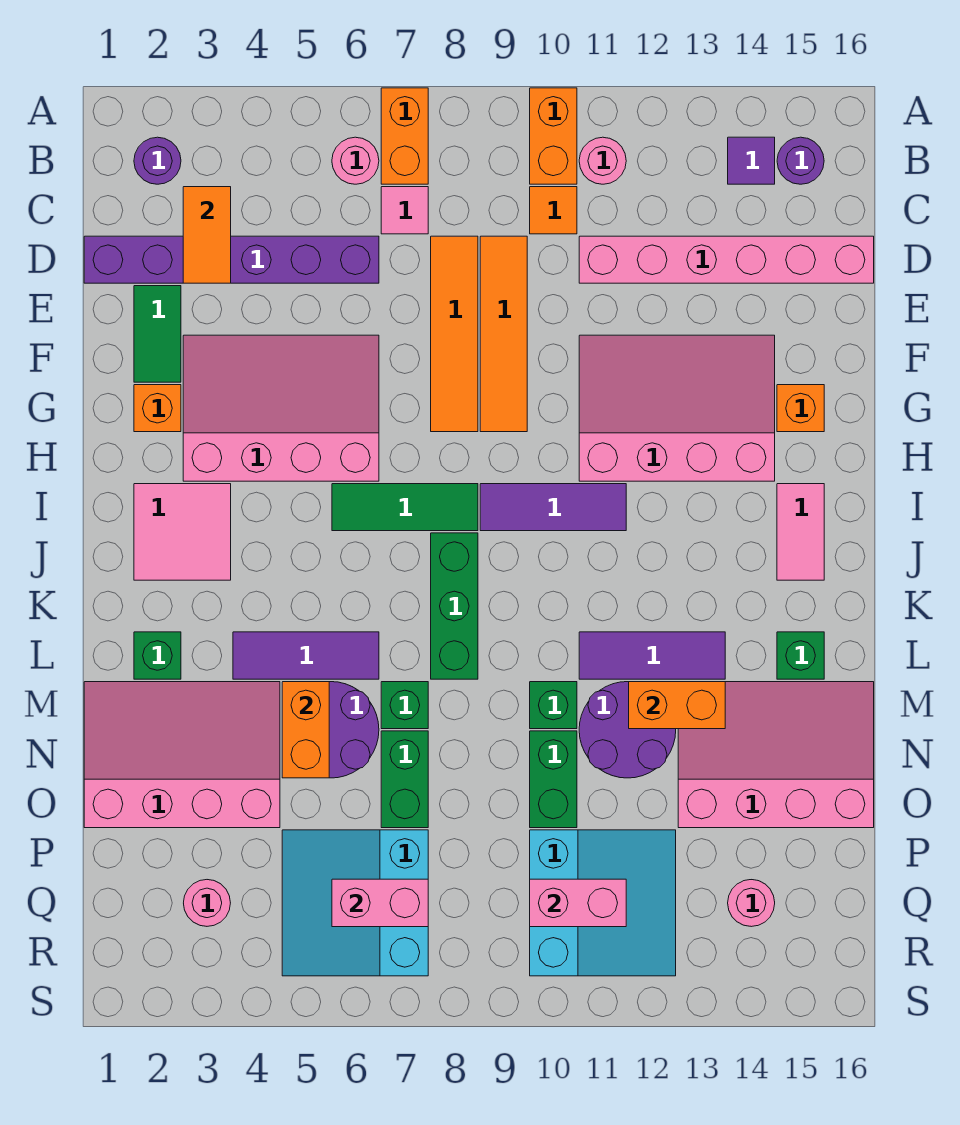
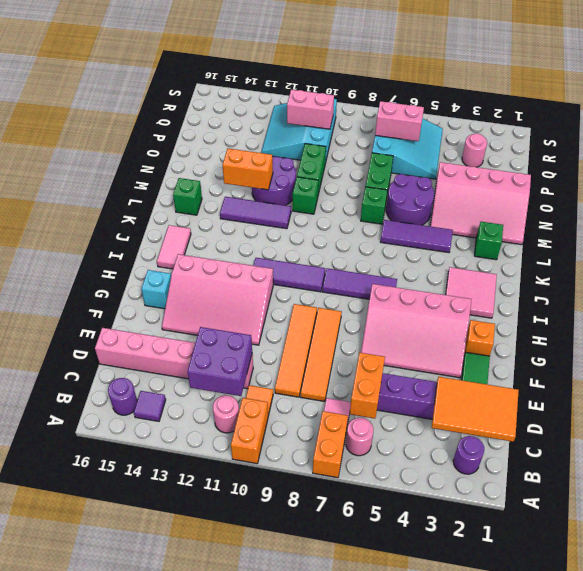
orange 1x2 tile [183,187,231,283] -> orange 2x3 tile [432,377,519,442]
none -> purple 2x2 brick [187,327,252,396]
orange 1x1 brick [777,385,824,432] -> cyan 1x1 brick [141,270,171,309]
green 1x3 tile [332,484,478,531] -> purple 1x3 tile [322,268,397,299]
green 1x3 brick [431,533,478,679] -> none
orange 1x2 brick [282,682,329,778] -> orange 1x2 brick moved to [350,353,385,419]
pink 3x4 slope [678,682,874,828] -> none
pink 1x1 round brick [728,880,775,927] -> none

